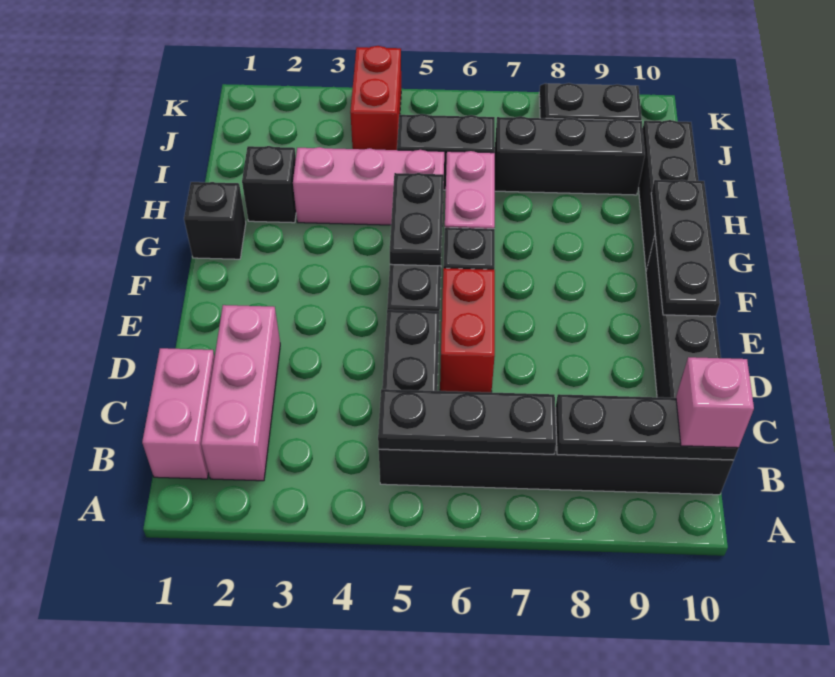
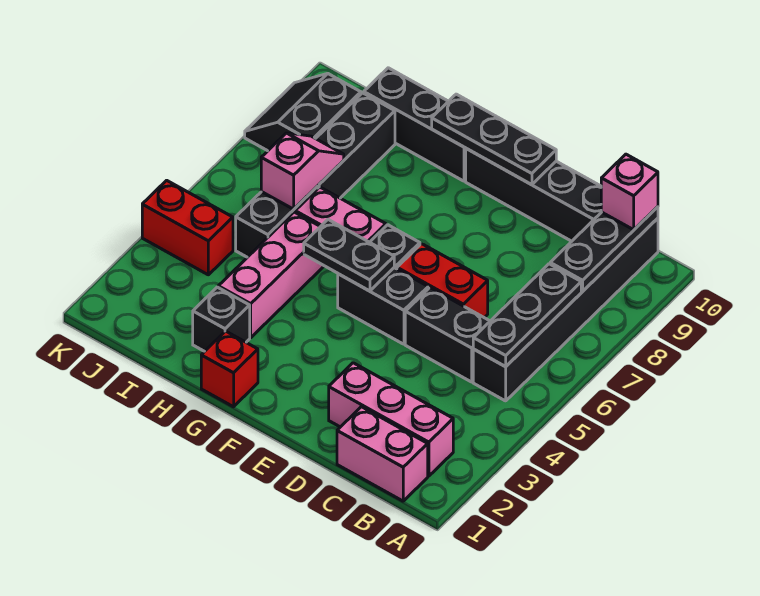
black 1x1 brick [184,182,246,259] -> red 1x1 brick [201,331,258,407]
none -> pink 1x2 slope [261,133,344,209]

